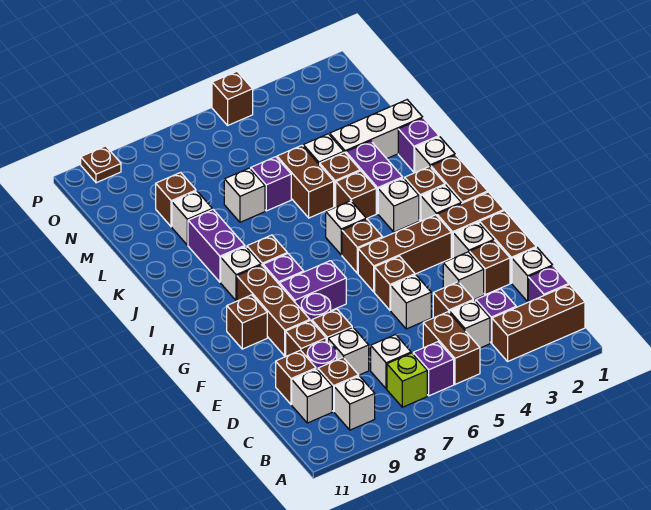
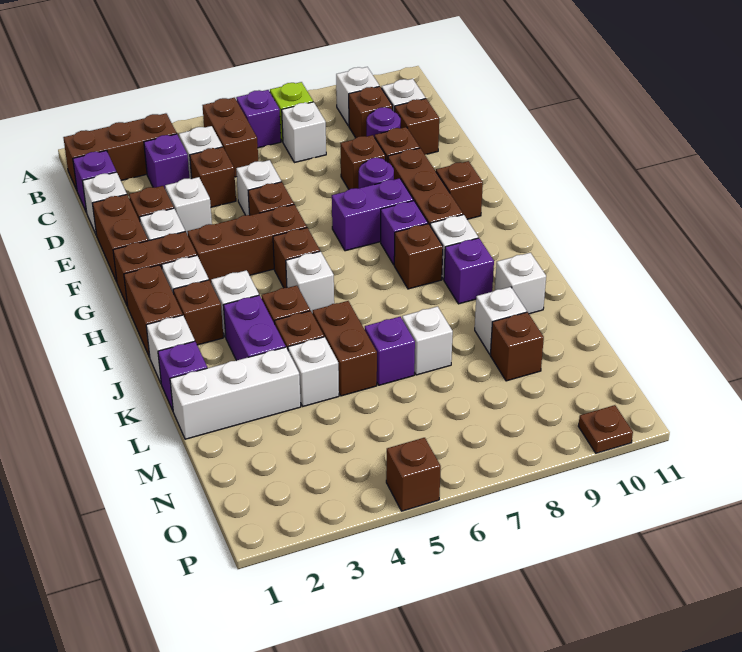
white 1x1 brick [328,327,369,375] -> white 1x1 brick moved to [495,253,546,314]
purple 1x2 brick [188,209,245,282] -> purple 1x1 brick [444,238,494,304]

